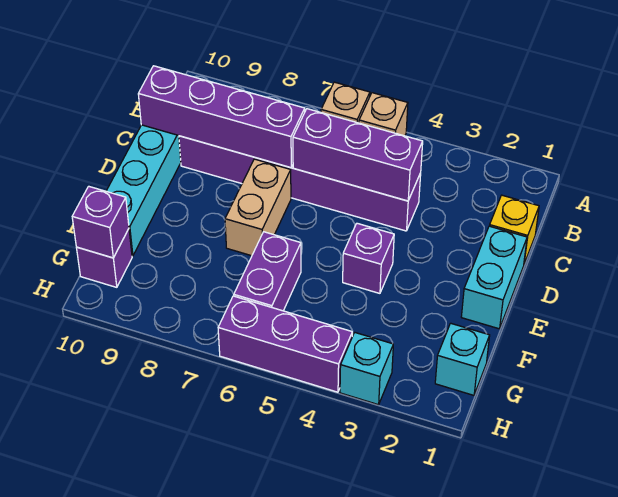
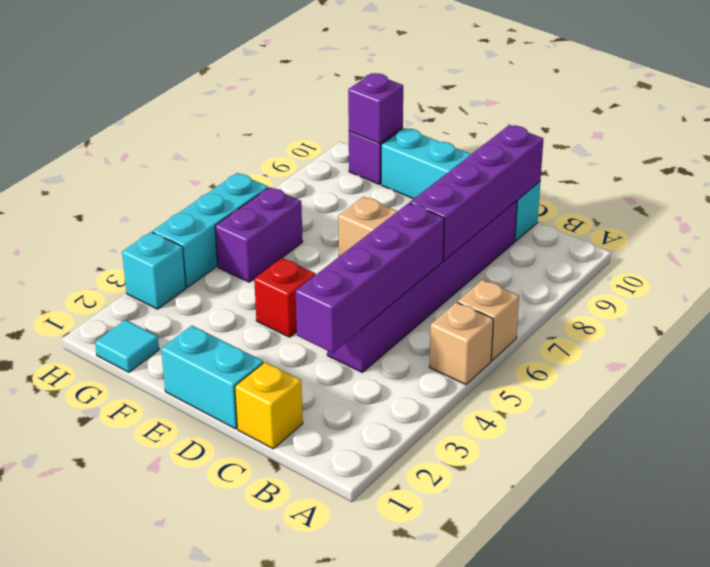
purple 1x3 brick [293,109,423,201] -> purple 1x4 brick [296,203,444,353]
purple 1x1 brick [343,223,394,293] -> red 1x1 brick [254,258,316,337]
purple 1x2 brick [234,232,301,311] -> purple 1x2 brick turned to [215,187,303,282]
cyan 1x1 brick [435,323,490,395] -> cyan 1x1 tile [95,320,159,372]
purple 1x3 brick [218,296,352,392] -> cyan 1x3 brick [153,173,268,287]

